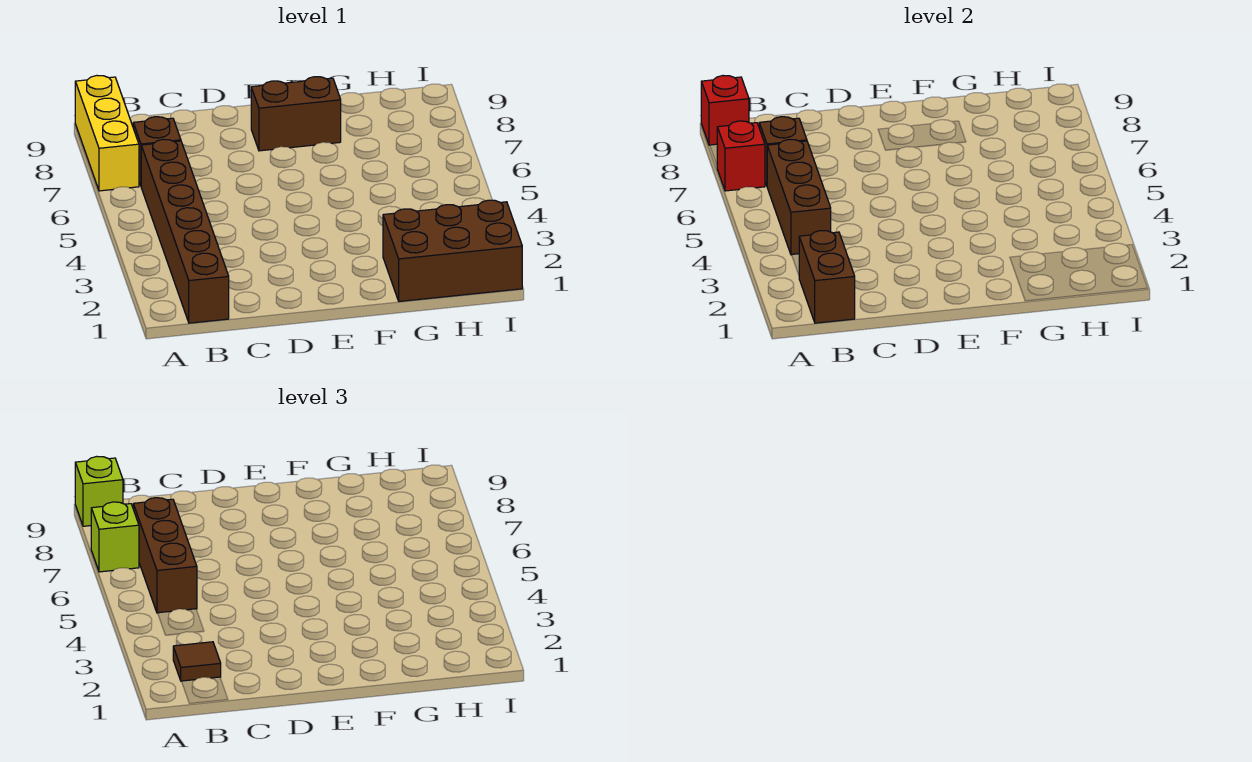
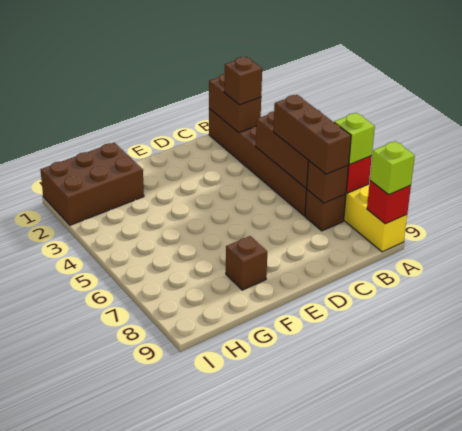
brown 1x1 tile [173,642,221,681] -> brown 1x1 brick [224,57,262,105]
brown 1x2 brick [251,77,341,151] -> brown 1x1 brick [226,236,267,290]

